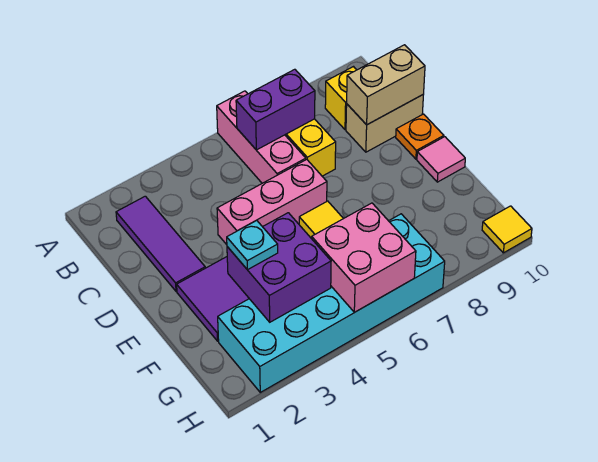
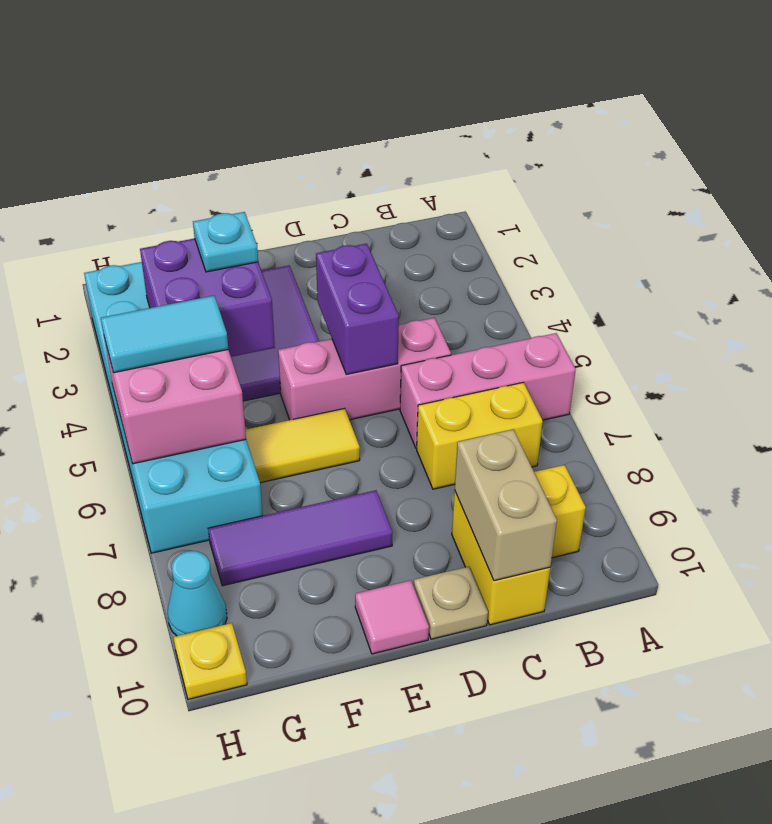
purple 1x3 tile [116,196,205,291] -> purple 1x3 tile moved to [208,490,393,586]
purple 1x2 brick [236,69,315,150] -> purple 1x2 brick moved to [316,244,399,374]
tan 1x2 brick [346,95,423,152] -> yellow 1x2 brick [452,491,550,625]
pink 1x3 brick [217,159,327,245] -> pink 1x3 brick turned to [278,318,451,420]
orange 1x1 plate [396,114,444,159] -> tan 1x1 plate [414,566,488,639]
none -> cyan 1x2 tile [101,296,228,373]
none -> cyan 1x1 cone [168,551,227,636]
yellow 1x1 tile [482,206,532,253] -> yellow 1x1 plate [173,623,247,699]

